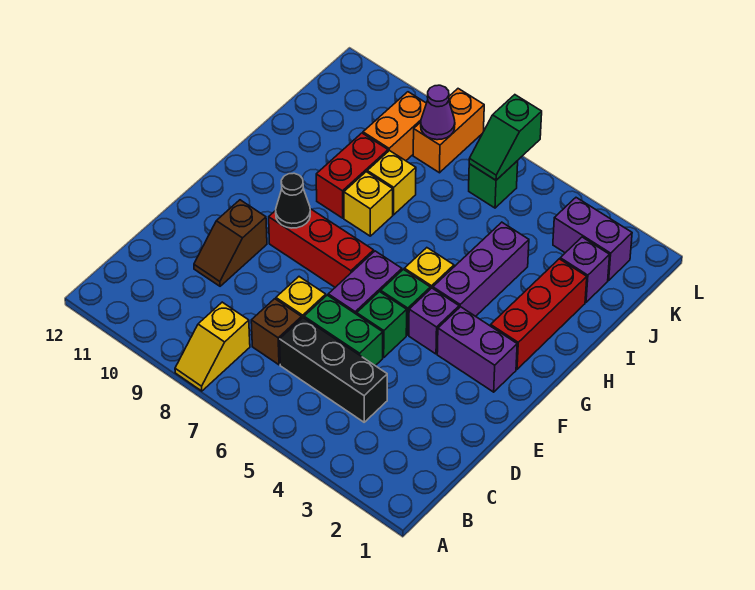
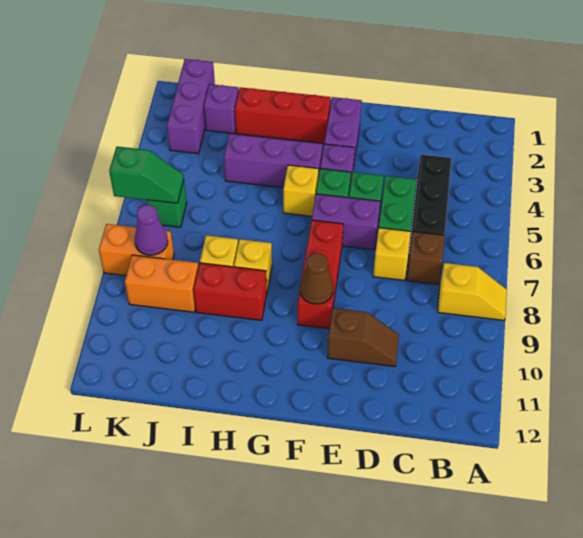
black 1x1 cone [276,173,310,228] -> brown 1x1 cone [300,253,333,304]
purple 1x2 brick [553,198,632,280] -> purple 1x3 brick [167,59,215,154]

